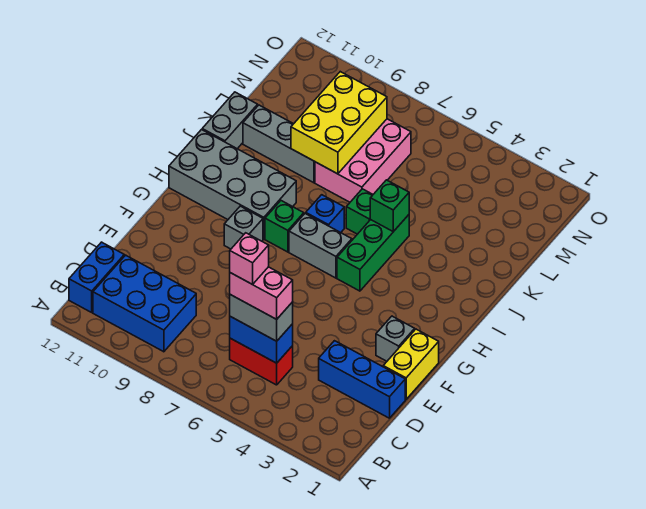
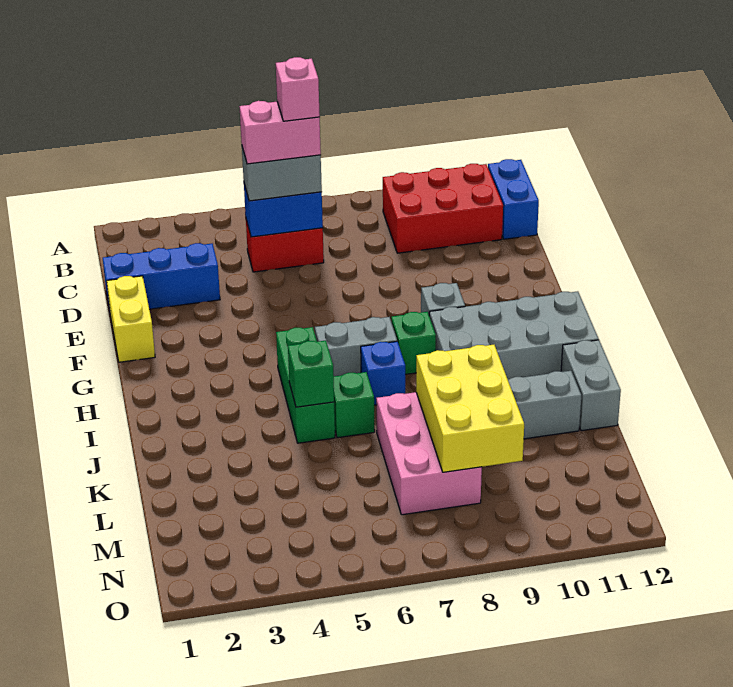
blue 2x3 brick [93,255,196,352] -> red 2x3 brick [383,164,503,253]
grey 1x1 brick [376,316,415,361] -> none

